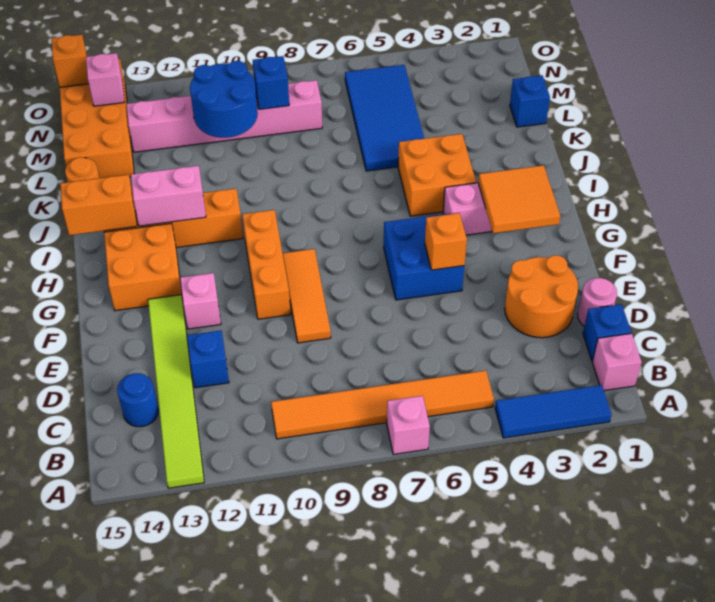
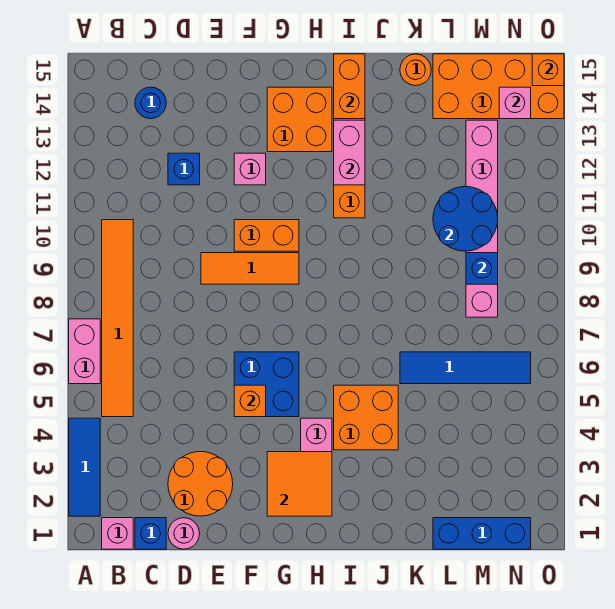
pink 1x1 brick [387,396,430,454] -> pink 1x2 brick [69,319,100,384]
lime 1x6 tile [148,295,204,488] -> none
orange 1x3 brick [242,210,291,319] -> orange 1x2 brick [234,220,299,251]
blue 2x4 tile [345,65,424,171] -> blue 1x4 tile [400,352,531,384]
blue 1x1 brick [510,75,550,127] -> blue 1x3 brick [433,518,531,549]

